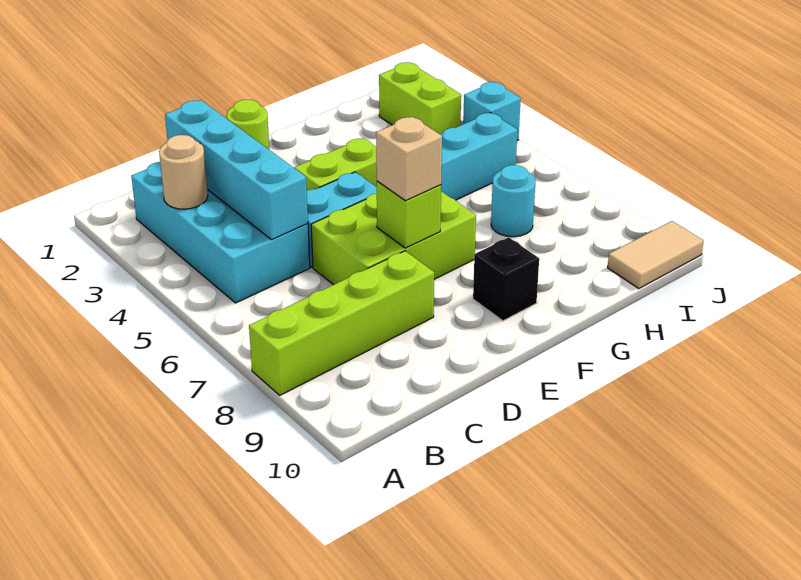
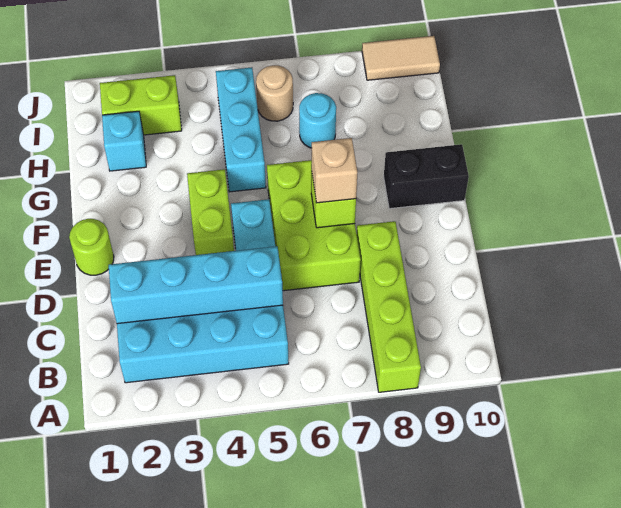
tan 1x1 round brick [159,135,208,209] -> tan 1x1 round brick moved to [256,65,293,121]
black 1x1 brick [473,237,539,321] -> black 1x2 brick [384,144,469,209]
tan 1x2 tile [608,221,704,289] -> tan 1x2 tile turned to [362,36,440,80]
cyan 1x1 brick [463,82,521,141] -> cyan 1x1 brick moved to [102,111,146,171]

